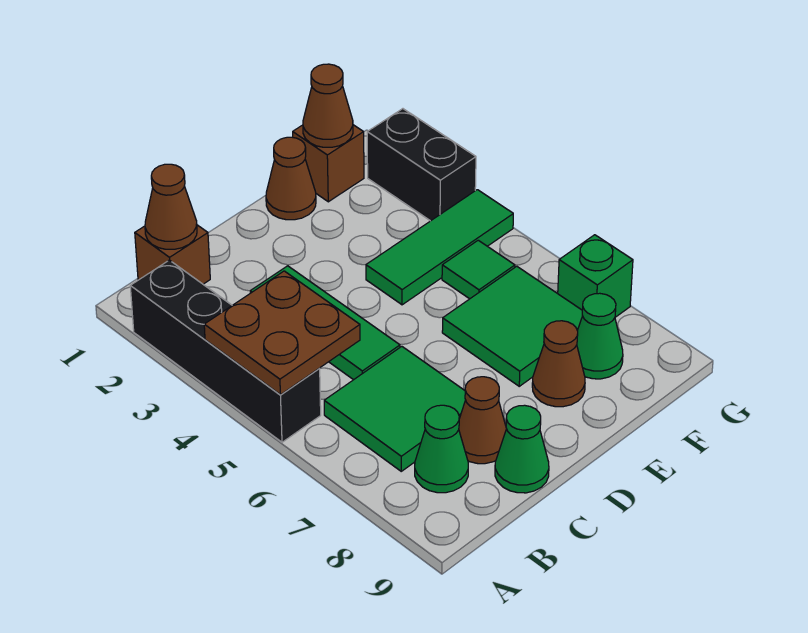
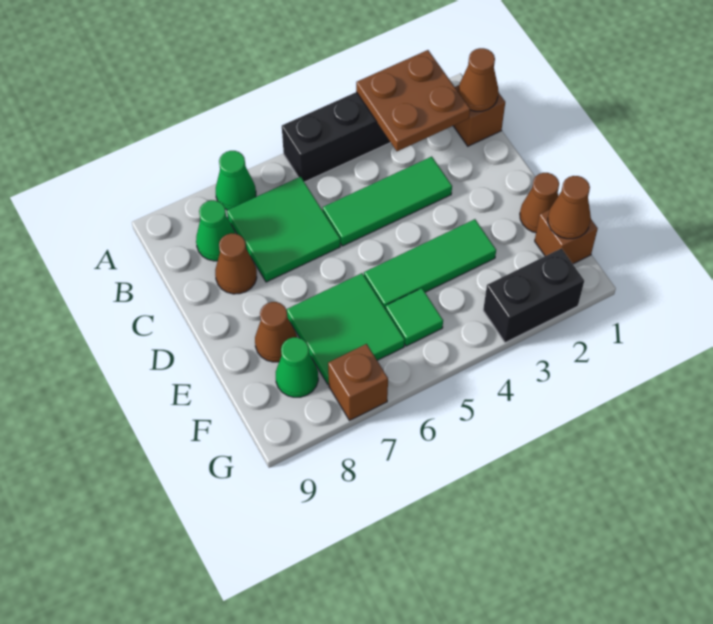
brown 2x2 plate [204,271,360,395] -> brown 2x2 plate moved to [356,50,470,151]
green 1x1 cone [495,405,549,493] -> green 1x1 cone moved to [216,151,256,210]
green 1x3 tile [366,190,513,305] -> green 1x3 tile turned to [364,219,496,308]
green 1x1 brick [558,235,633,317] -> brown 1x1 brick [328,344,388,420]

